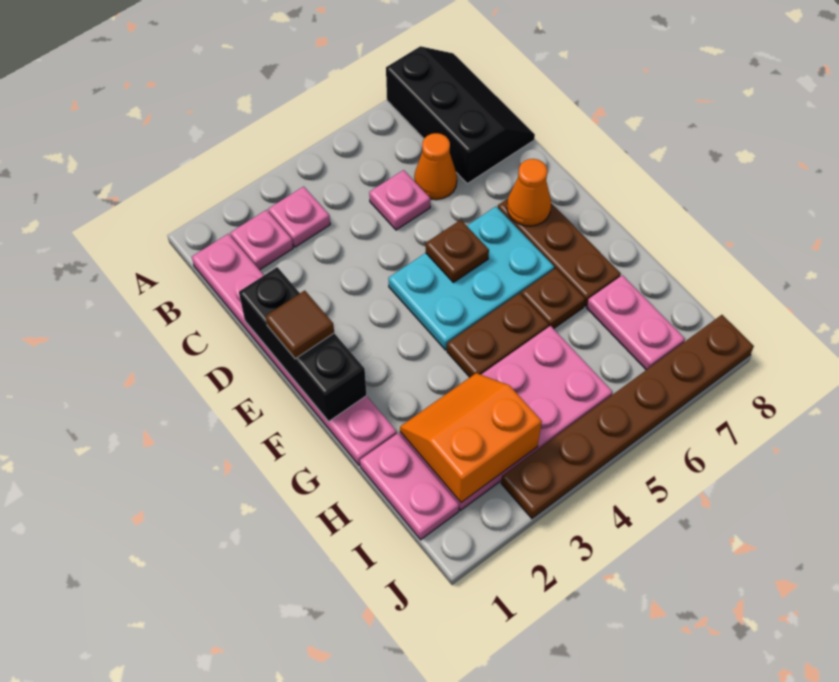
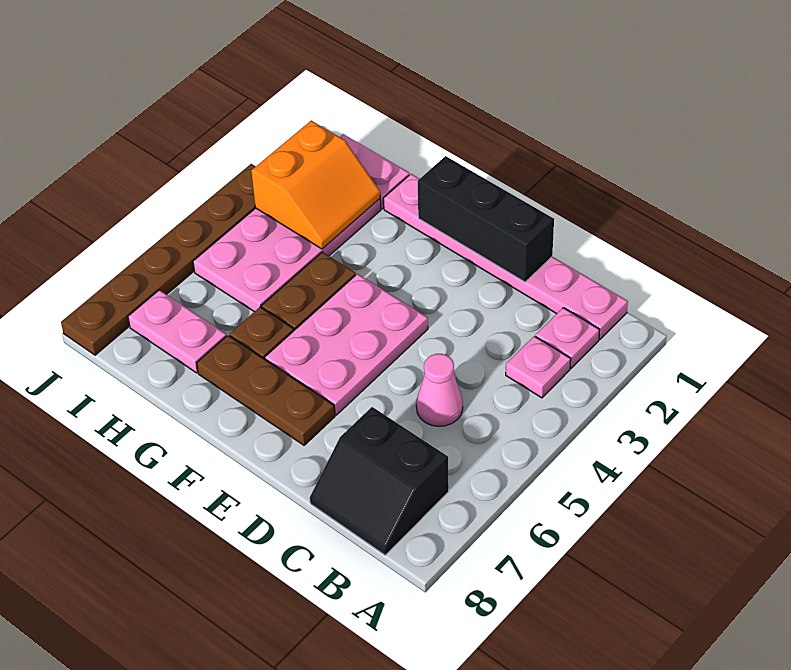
black 2x3 slope [386,46,535,183] -> black 2x2 slope [310,407,449,555]
pink 1x1 plate [369,170,430,230] -> pink 1x1 cone [416,354,463,426]
orange 1x1 cone [414,133,457,200] -> none
brown 1x1 tile [266,291,334,359] -> none
cyan 2x3 plate [388,206,554,350] -> pink 2x3 plate [265,274,428,415]
brown 1x1 plate [426,220,489,282] -> none
orange 1x1 cone [507,159,551,226] -> none

